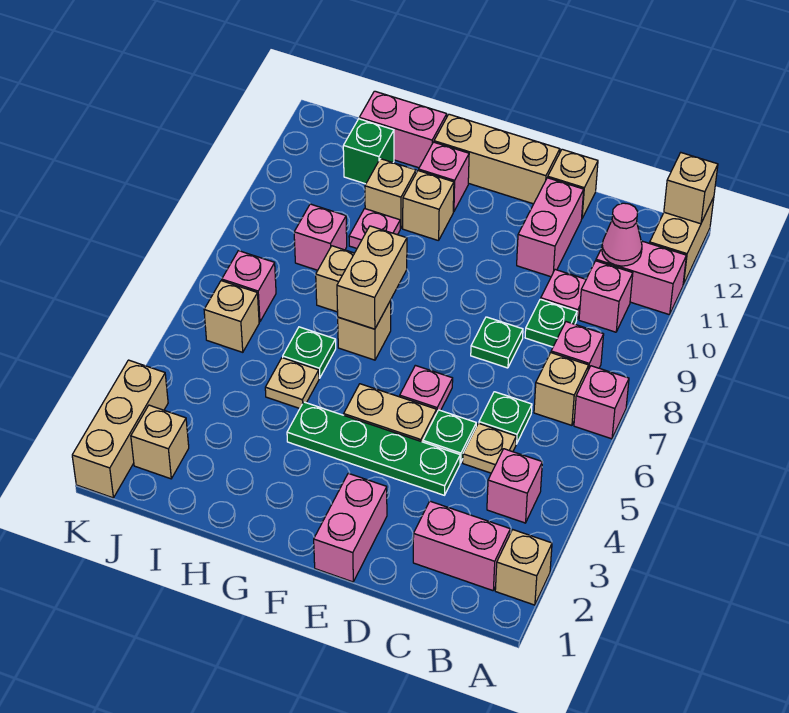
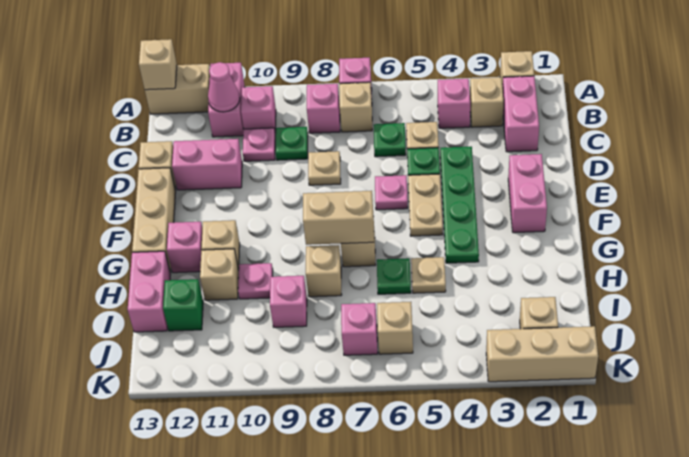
none -> tan 1x1 brick [470,77,503,127]
green 1x1 plate [471,317,523,368] -> tan 1x1 plate [308,151,341,185]
pink 1x2 brick [314,473,387,582] -> pink 1x2 brick turned to [508,154,547,233]

